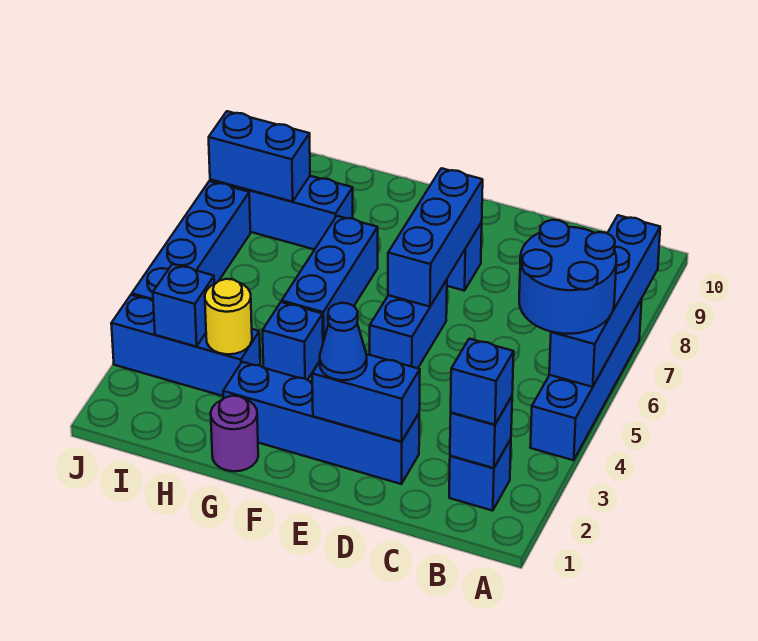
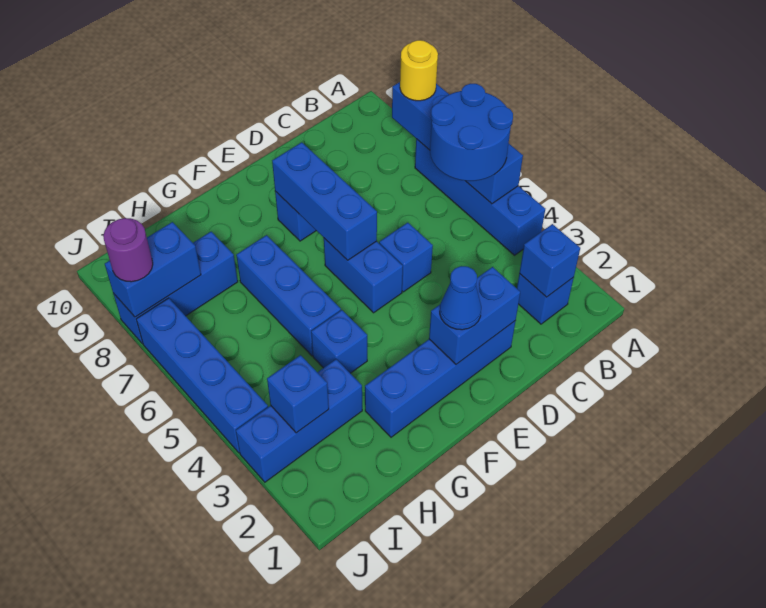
blue 1x1 brick [451,339,514,425] -> blue 1x1 brick moved to [379,223,433,292]
purple 1x1 round brick [211,396,258,471] -> purple 1x1 round brick moved to [103,218,153,282]
yellow 1x1 round brick [205,279,252,354] -> yellow 1x1 round brick moved to [400,40,438,101]

